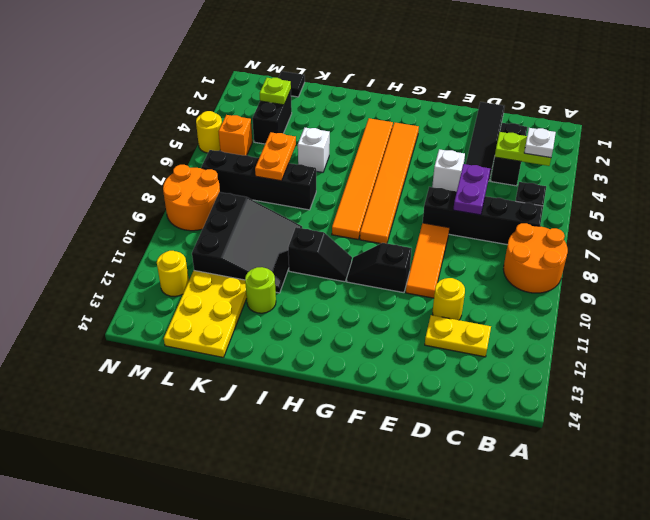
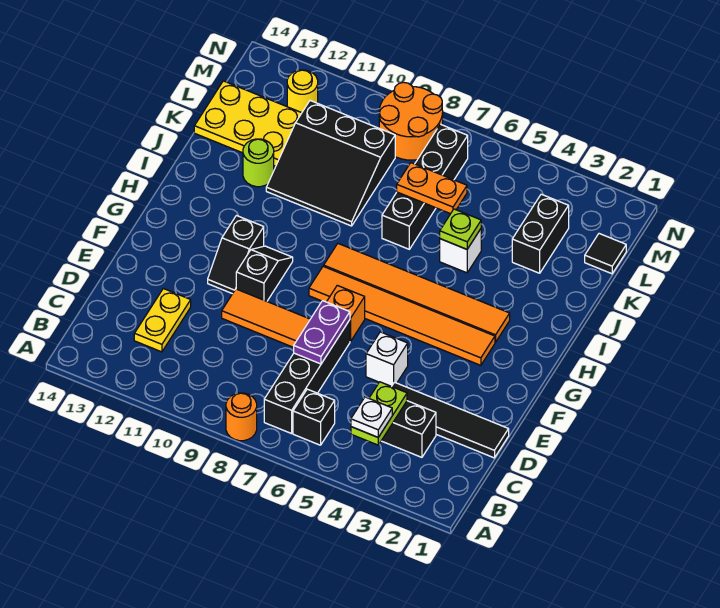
orange 2x2 round brick [503,223,568,293] -> orange 1x1 round brick [226,393,257,441]
purple 1x2 plate [453,164,490,215] -> purple 1x2 plate turned to [294,301,350,364]
yellow 1x1 round brick [433,278,465,320] -> none
black 1x2 slope [288,227,352,282] -> black 1x2 slope moved to [208,216,264,294]
black 1x2 brick [252,90,292,144] -> black 1x2 brick turned to [512,194,569,273]
lime 1x1 plate [260,78,291,105] -> lime 1x1 plate moved to [440,209,481,249]
orange 1x1 brick [218,115,252,155] -> orange 1x1 brick moved to [327,285,365,341]
yellow 1x1 round brick [196,111,222,153] -> none

